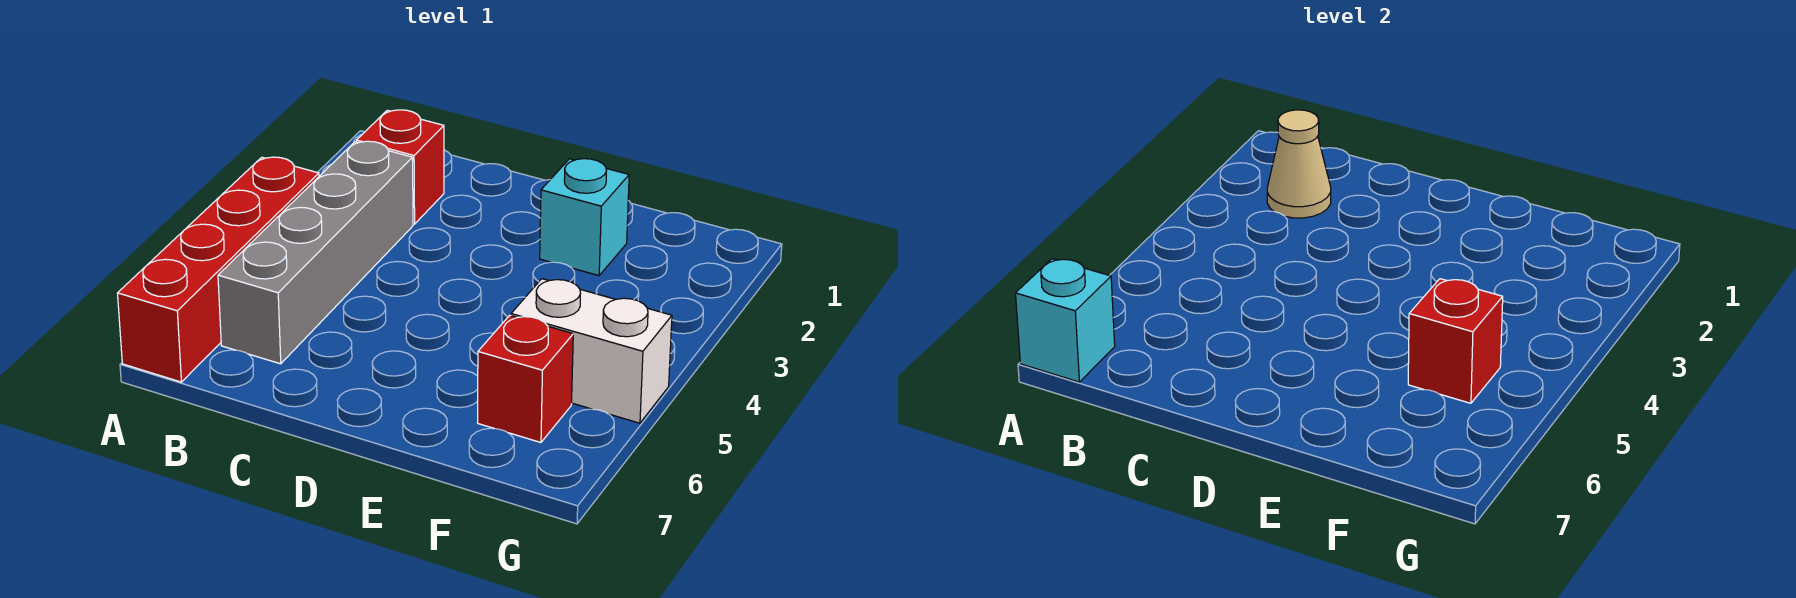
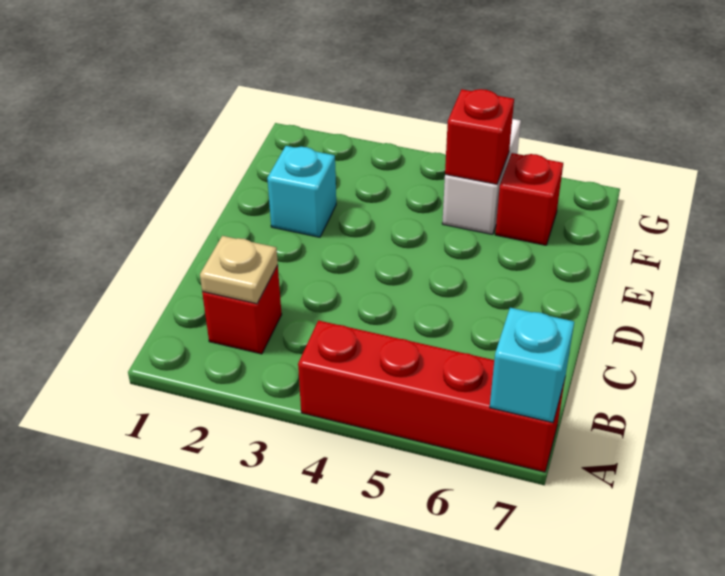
tan 1x1 cone [1267,110,1331,218] -> tan 1x1 plate [200,236,278,304]
grey 1x4 brick [218,141,413,364] -> none

